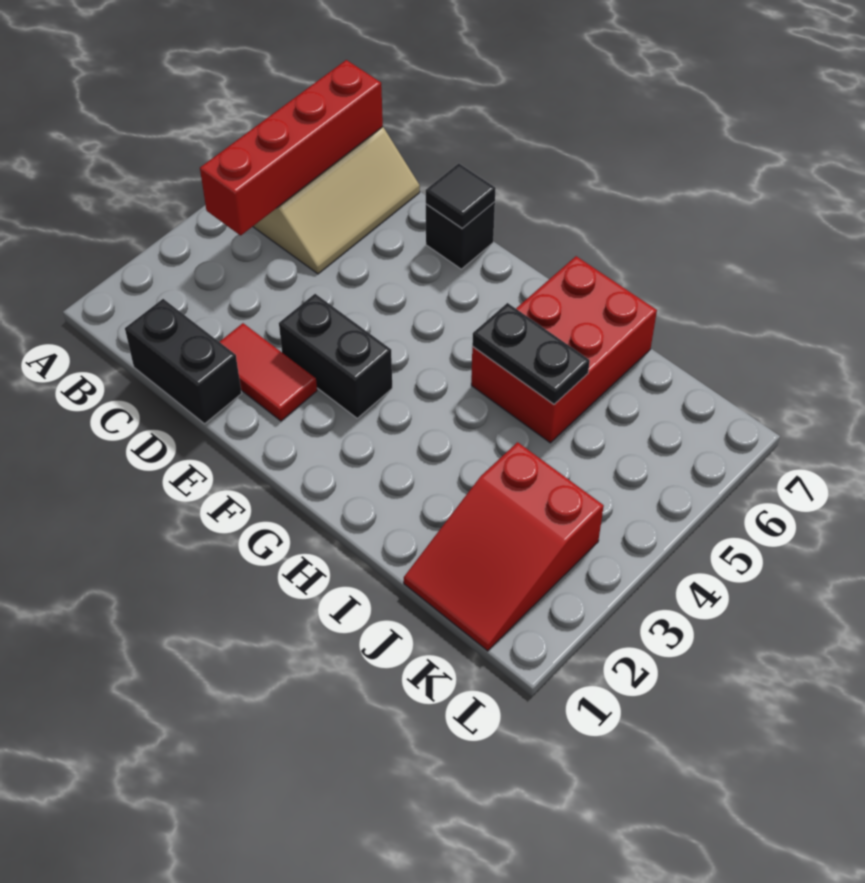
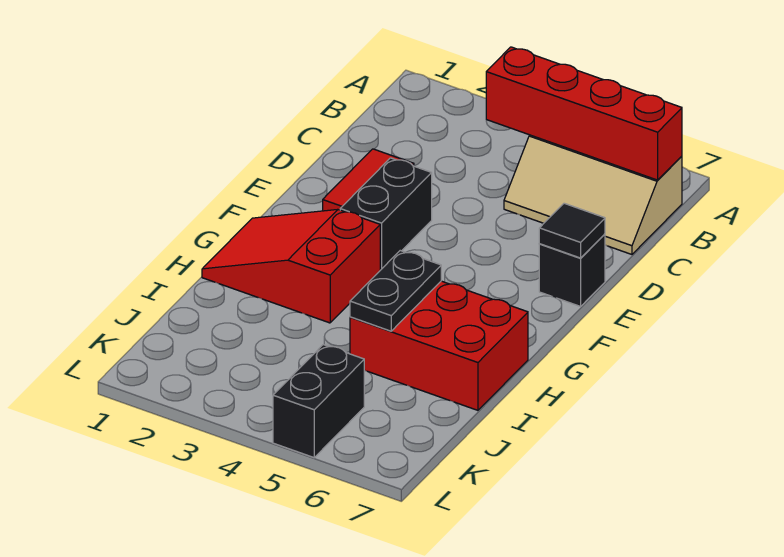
black 1x2 brick [125,299,242,424] -> black 1x2 brick moved to [273,345,364,458]
red 2x3 slope [404,442,604,651] -> red 2x3 slope moved to [202,209,380,323]

